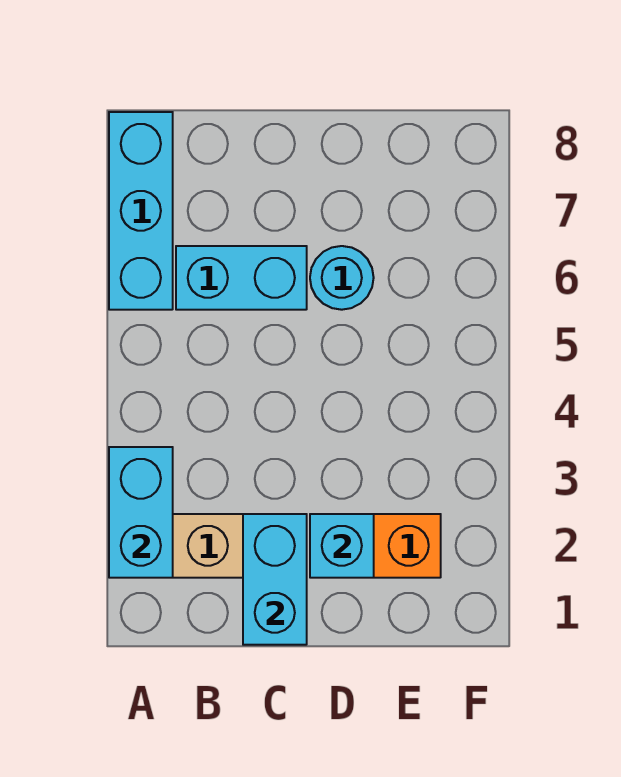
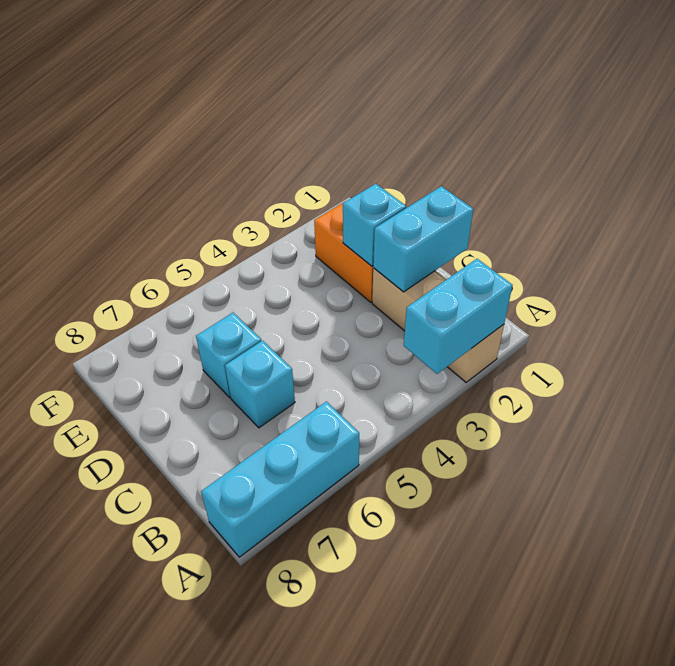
cyan 1x2 brick [176,246,307,310] -> cyan 1x1 brick [225,341,295,428]
cyan 1x1 round brick [310,246,374,310] -> cyan 1x1 brick [196,313,261,397]

